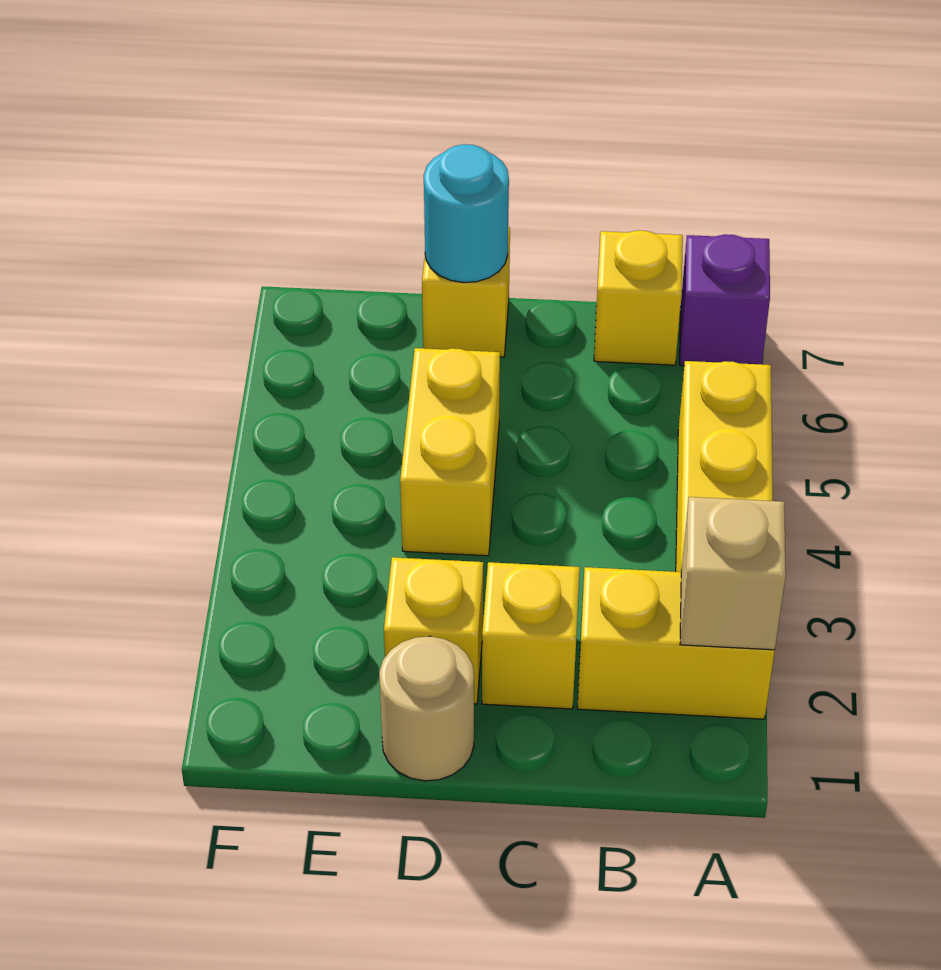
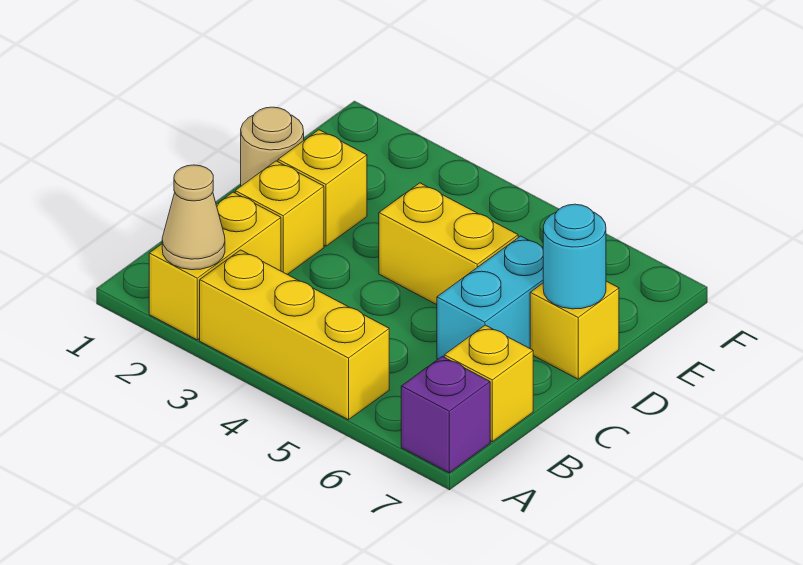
tan 1x1 brick [680,497,786,650] -> tan 1x1 cone [162,165,225,270]
none -> cyan 1x2 brick [437,236,543,359]

